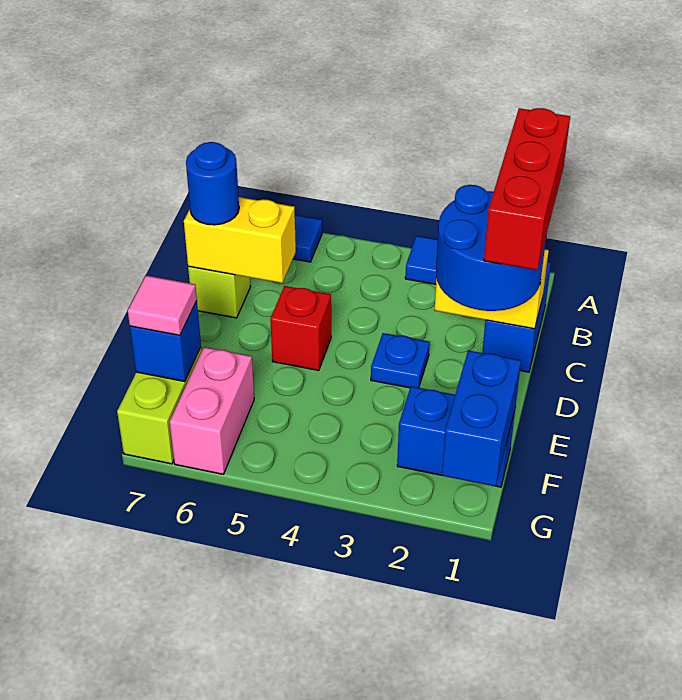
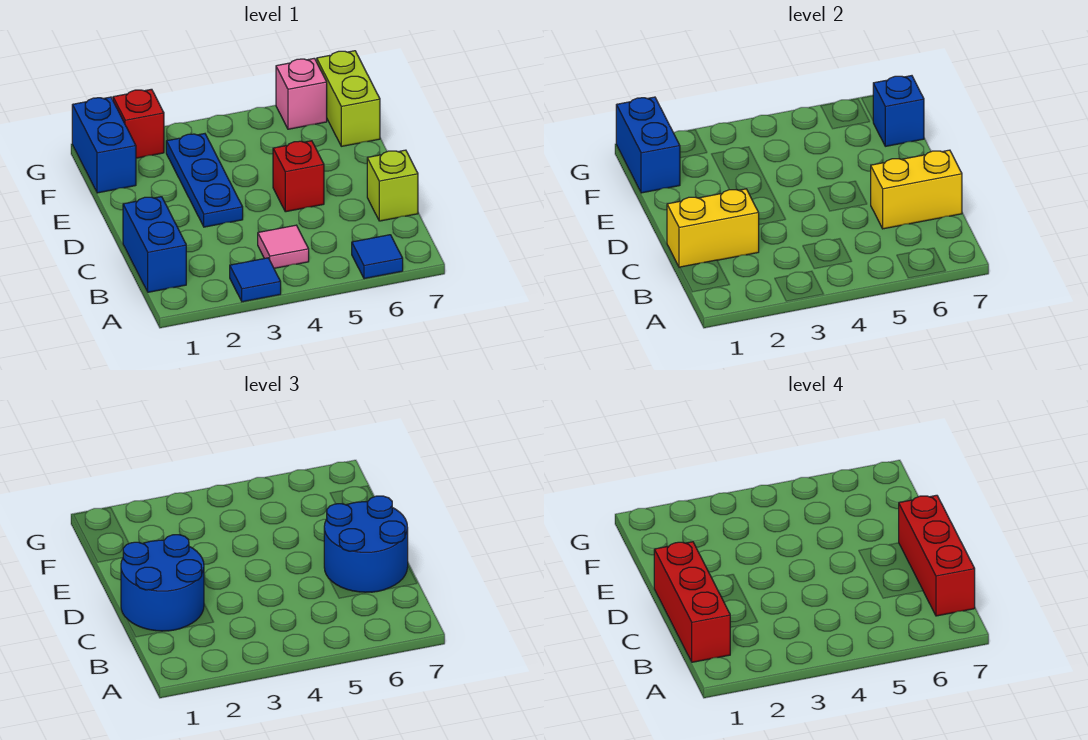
none -> red 1x3 brick [899,495,975,616]
blue 1x1 round brick [186,142,239,225] -> blue 2x2 round brick [324,496,408,592]
blue 1x1 plate [371,333,430,388] -> blue 1x3 plate [166,134,243,227]
blue 1x2 brick [397,386,515,487] -> blue 1x2 brick turned to [72,97,136,193]
pink 1x2 brick [170,347,254,474] -> pink 1x1 brick [276,58,327,129]
pink 1x1 tile [128,275,197,335] -> pink 1x1 tile moved to [258,225,309,268]
none -> red 1x1 brick [113,89,164,158]

